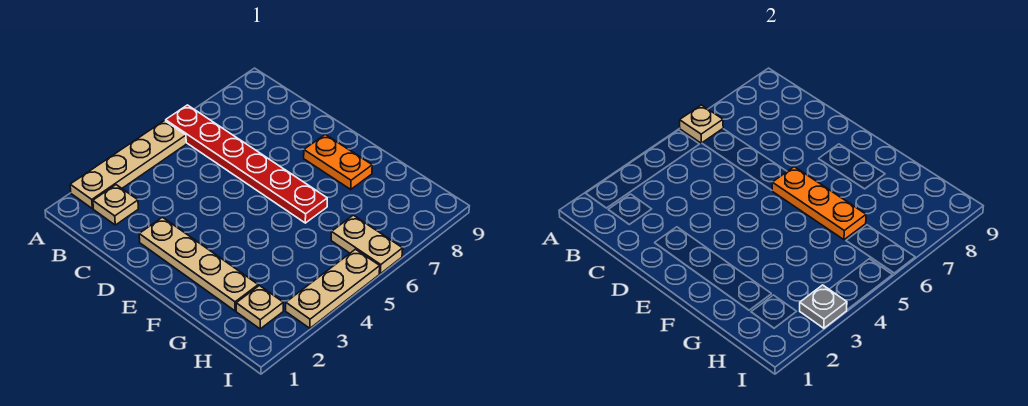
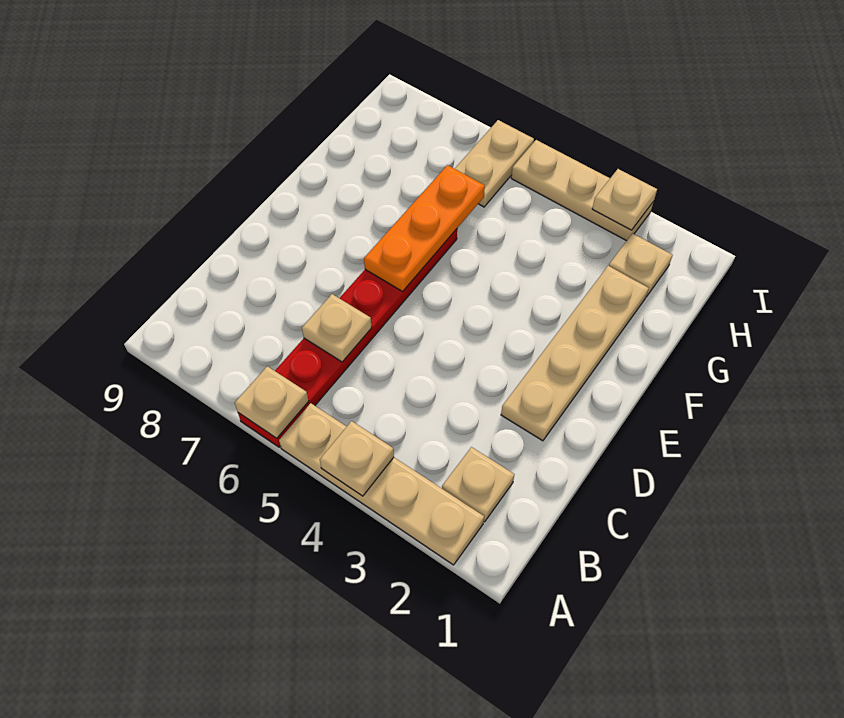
none -> tan 1x1 plate [320,421,394,496]
none -> tan 1x1 plate [302,294,372,362]
orange 1x2 plate [304,135,372,189] -> none
grey 1x1 plate [800,285,847,328] -> tan 1x1 plate [592,169,657,230]

